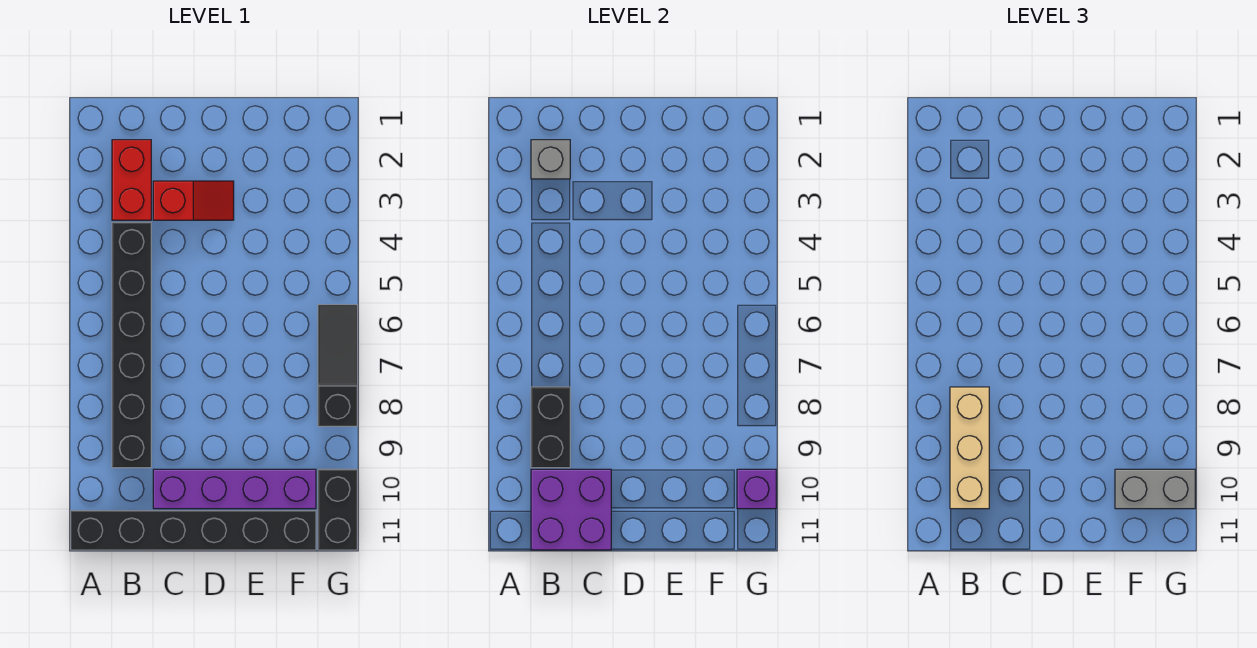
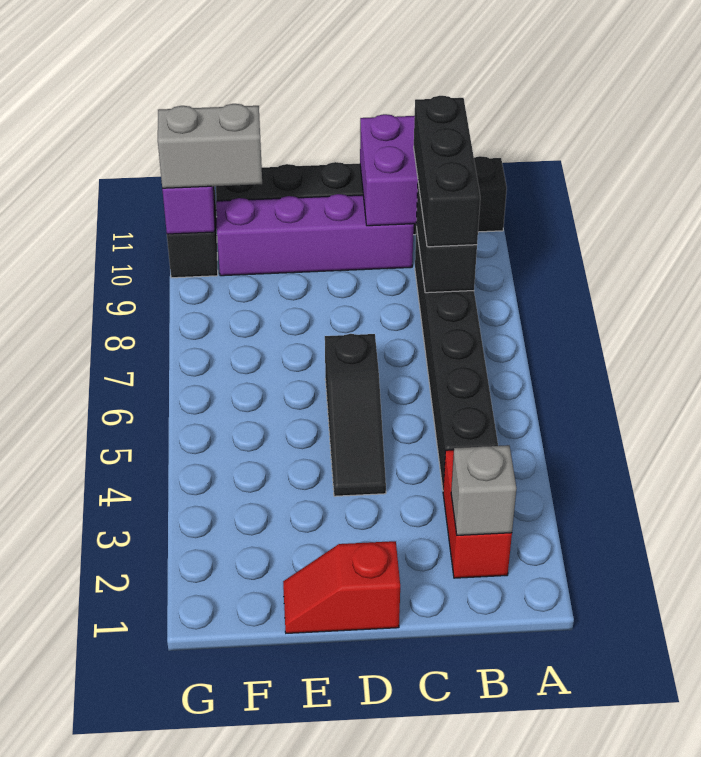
tan 1x3 brick [950,387,989,509] -> black 1x3 brick [414,96,480,247]
red 1x2 slope [153,181,234,220] -> red 1x2 slope moved to [283,541,400,633]
black 1x3 slope [318,305,357,426] -> black 1x3 slope moved to [325,334,386,496]

